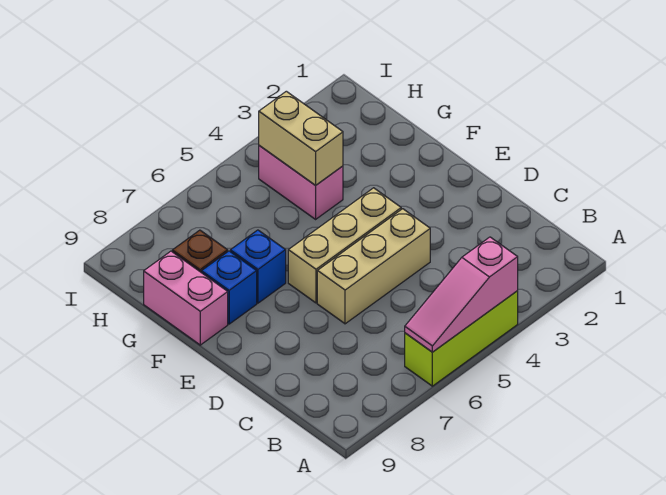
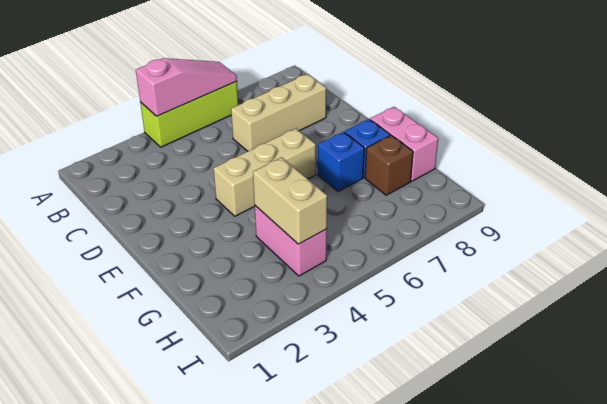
tan 1x3 brick [317,209,430,324] -> tan 1x3 brick moved to [231,74,326,151]

